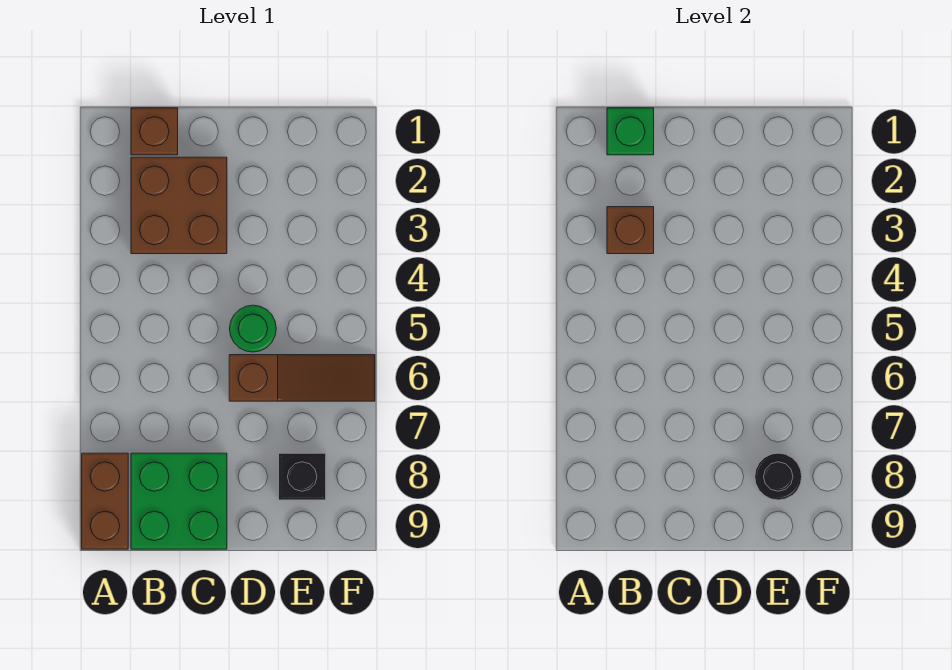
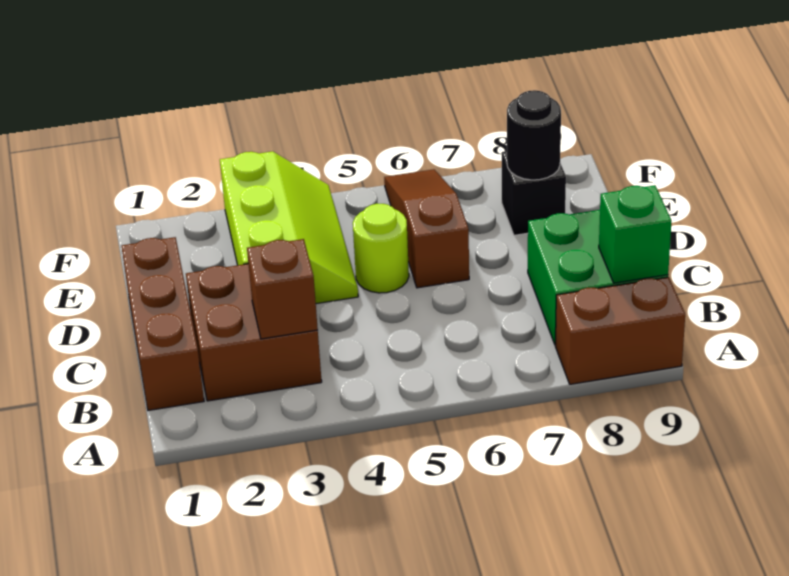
brown 1x1 brick [131,108,178,155] -> brown 1x3 brick [121,237,204,411]
green 1x1 brick [607,108,654,155] -> green 1x1 brick moved to [599,185,672,283]
none -> lime 2x3 slope [220,151,358,304]
green 1x1 round brick [230,305,276,352] -> lime 1x1 round brick [353,204,409,293]

